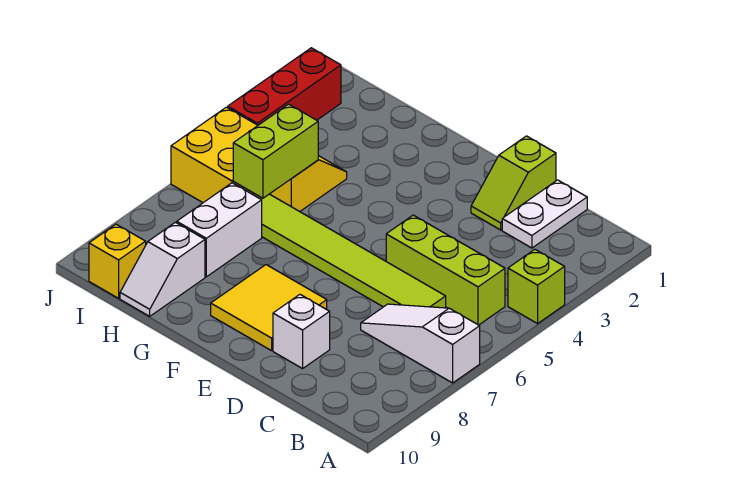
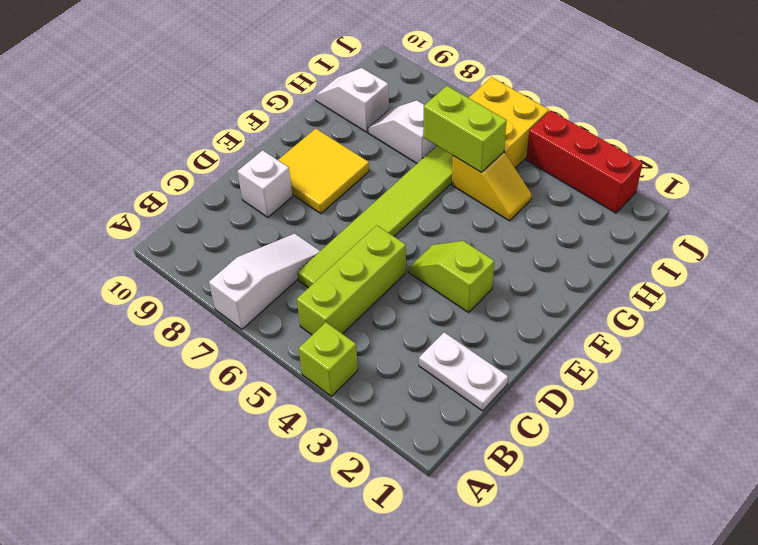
lime 1x2 slope [471,136,556,230] -> lime 1x2 slope moved to [409,241,494,312]
white 1x2 brick [177,183,262,277] -> white 1x2 slope [368,100,437,163]
yellow 1x1 brick [89,224,146,298] -> none

